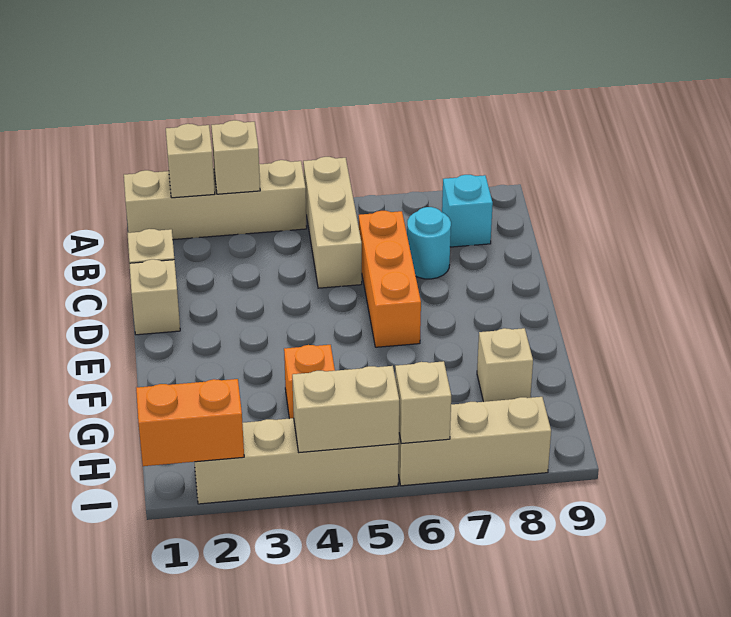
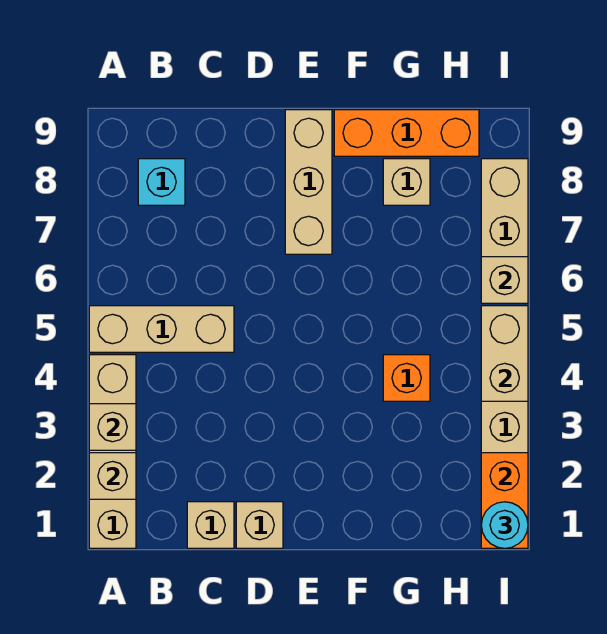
orange 1x3 brick [359,211,421,347] -> orange 1x3 brick moved to [334,110,479,156]
cyan 1x1 round brick [407,207,451,279] -> cyan 1x1 round brick moved to [481,502,528,548]
none -> tan 1x3 brick [285,110,332,254]

